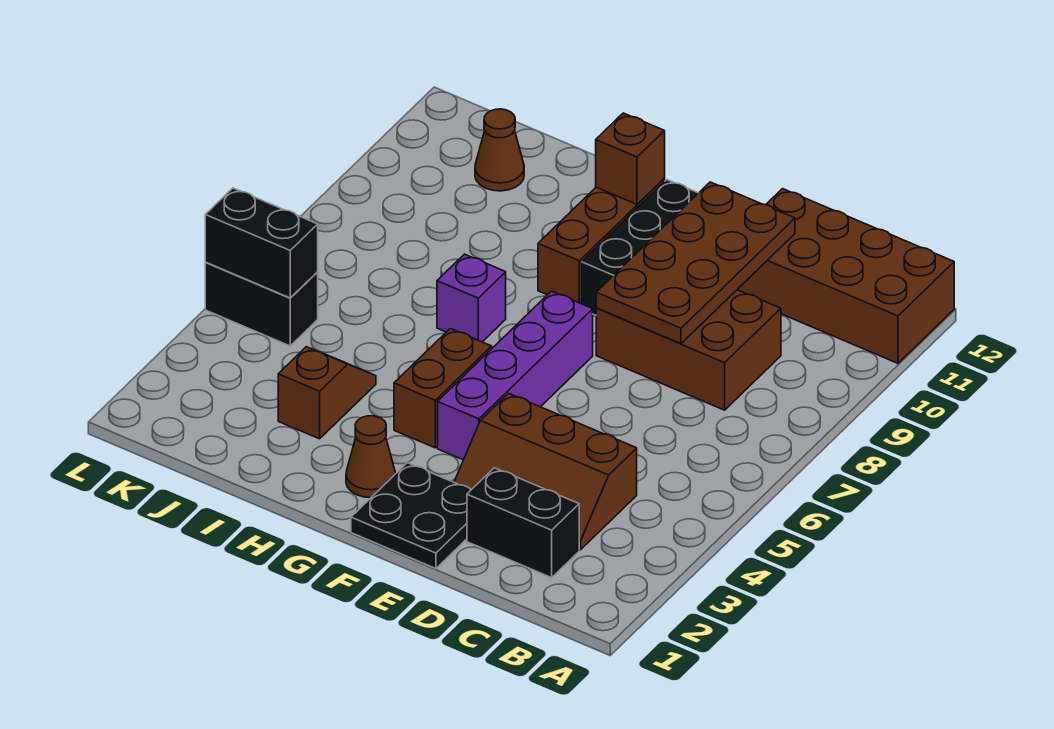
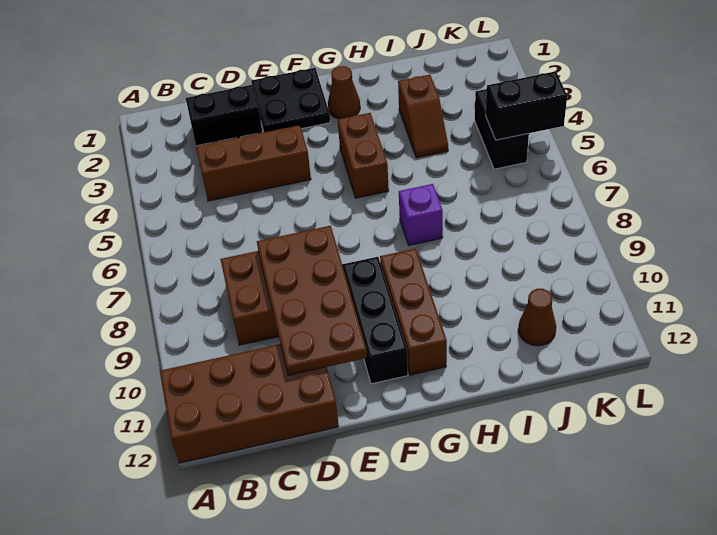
purple 1x4 brick [438,291,593,460] -> none
brown 1x1 brick [596,113,665,204] -> none
black 1x2 brick [205,263,318,346] -> black 1x2 brick turned to [475,89,529,169]

